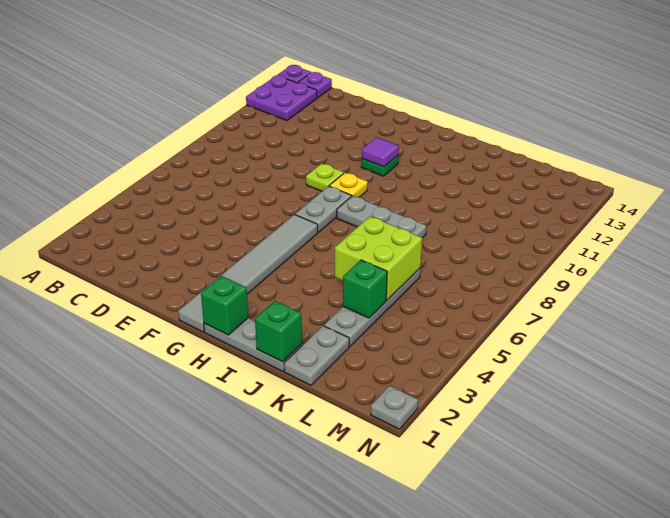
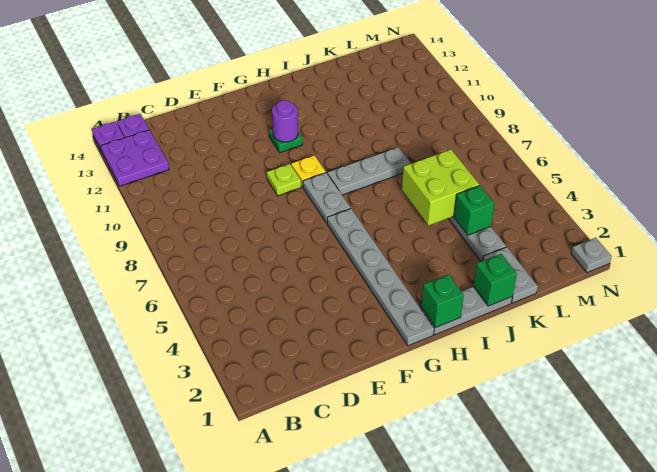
grey 1x6 tile [178,215,318,332] -> grey 1x6 plate [327,209,434,346]
purple 1x1 tile [362,137,399,167] -> purple 1x1 round brick [272,100,298,142]

